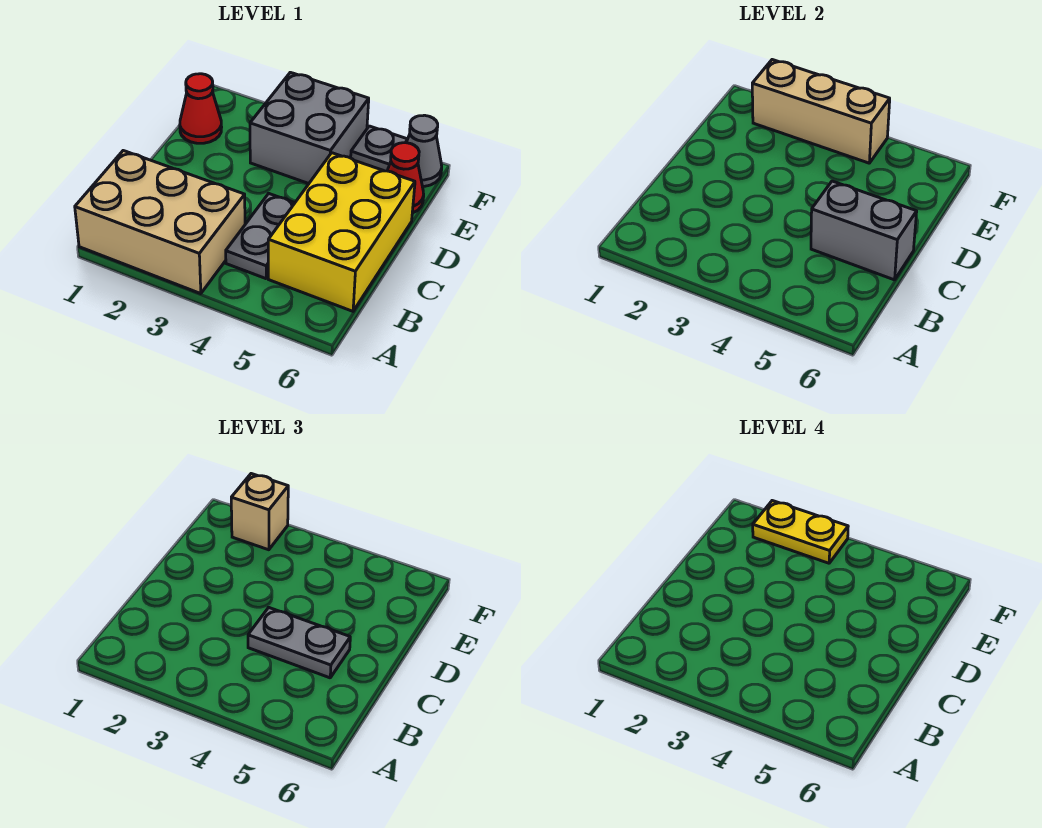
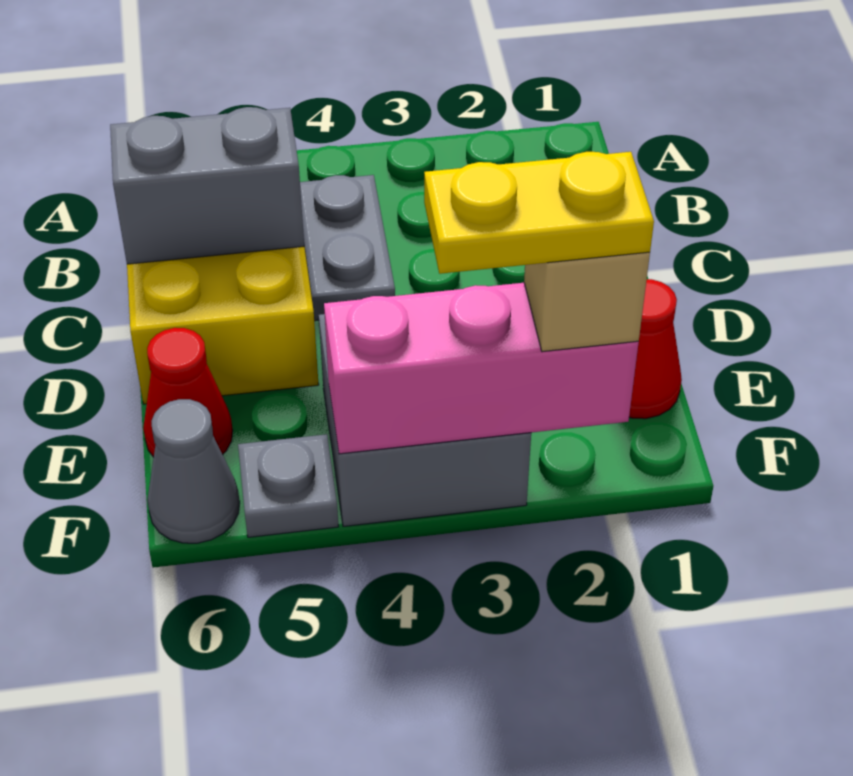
tan 2x3 brick [75,151,245,294] -> none
grey 1x2 plate [248,608,350,678] -> none
tan 1x3 brick [752,60,890,163] -> pink 1x3 brick [324,283,639,454]

